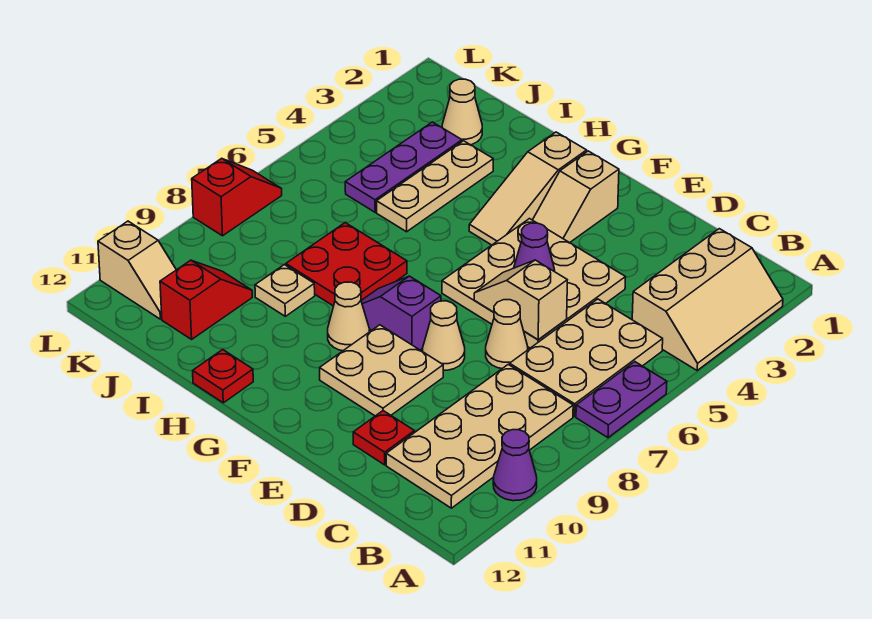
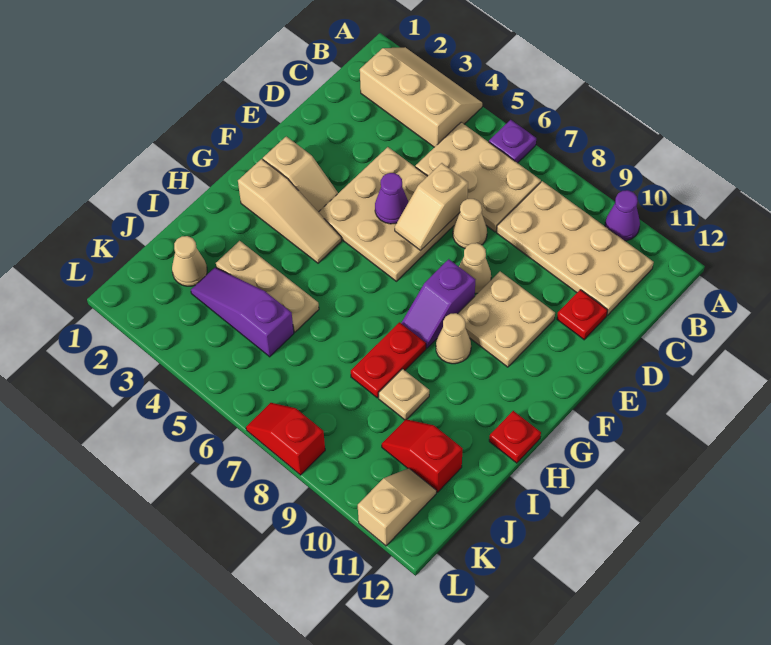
purple 1x2 plate [576,362,667,438] -> purple 1x1 plate [489,120,536,163]
red 2x2 plate [286,223,407,306] -> red 1x2 plate [351,322,426,398]
purple 1x3 plate [345,122,462,212] -> purple 1x3 slope [191,267,294,357]

